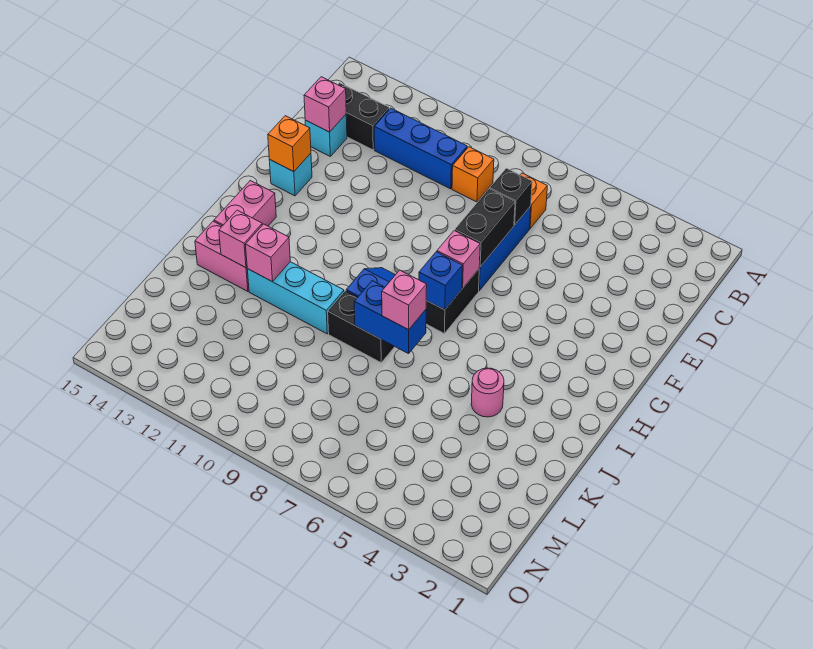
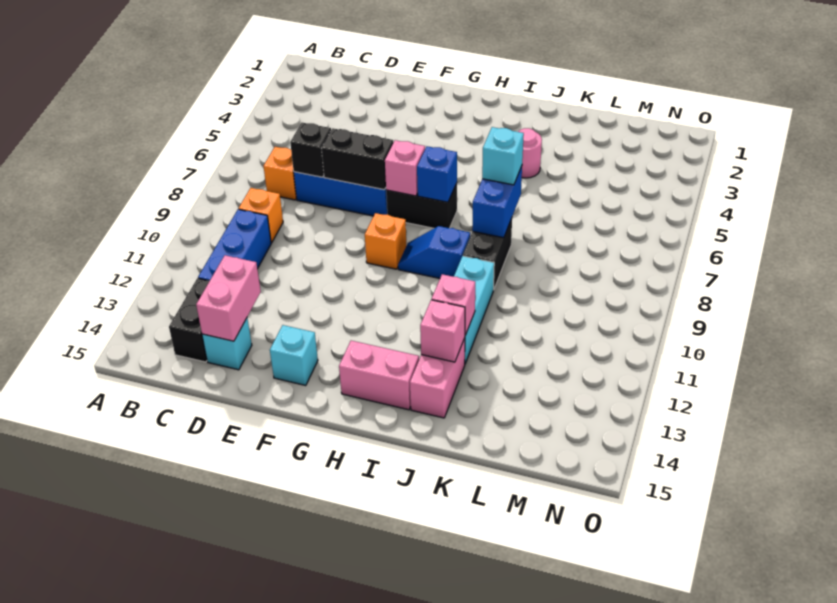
pink 1x1 brick [304,77,346,132] -> pink 1x2 brick [196,255,261,341]
orange 1x1 brick [268,116,311,172] -> orange 1x1 brick moved to [365,213,406,269]
pink 1x1 brick [382,270,427,330] -> cyan 1x1 brick [482,127,524,185]

